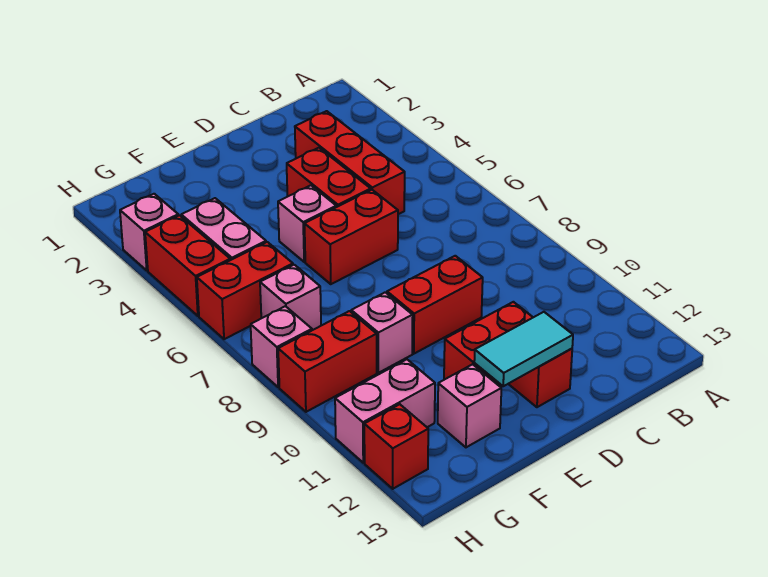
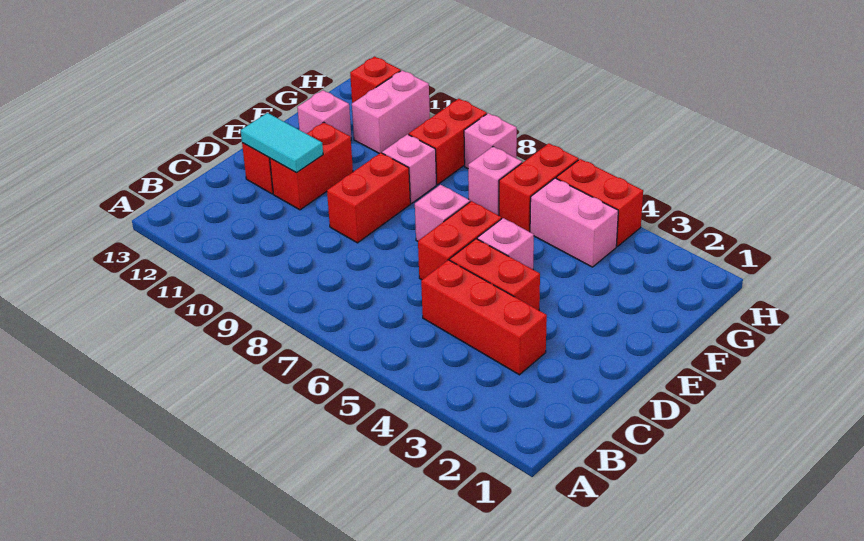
cyan 1x2 tile [474,312,573,386] -> cyan 1x2 tile turned to [241,113,323,173]
pink 1x1 brick [120,194,178,270] -> pink 1x1 brick moved to [415,185,470,241]

